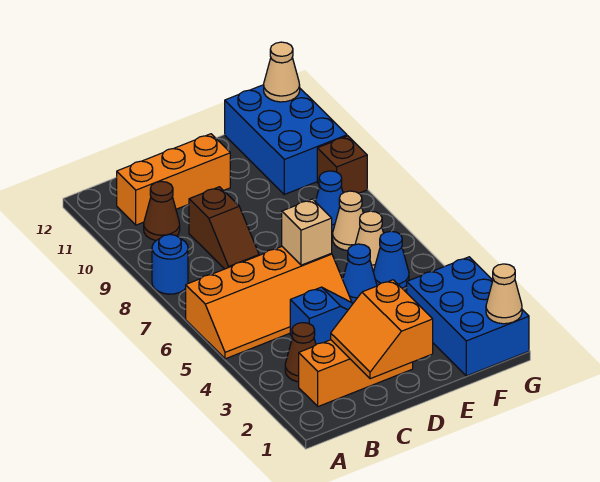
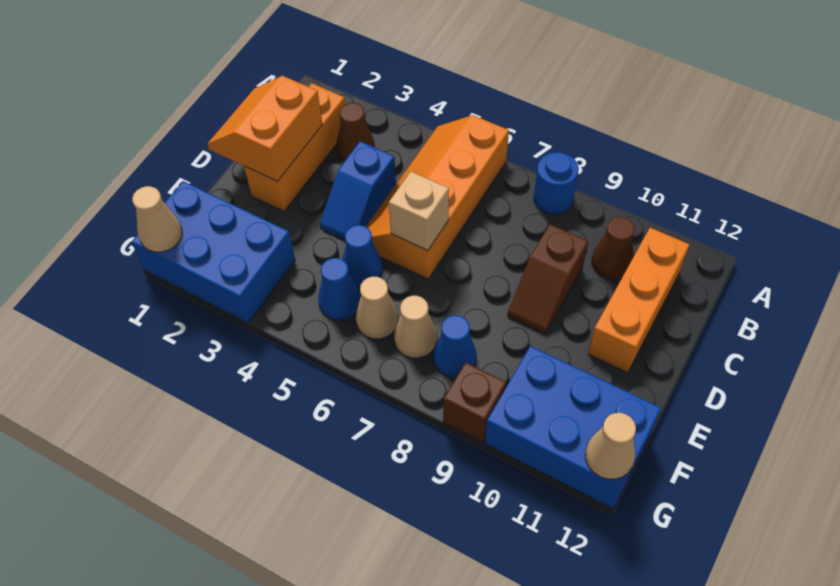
orange 2x2 slope [331,280,433,379] -> orange 2x2 slope turned to [208,76,323,181]
brown 1x2 slope [189,187,259,269] -> brown 1x2 slope turned to [507,225,588,334]

